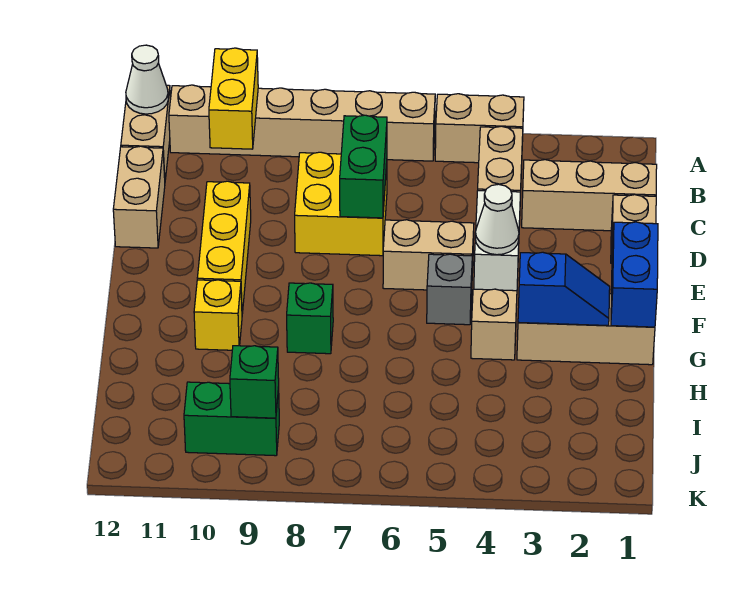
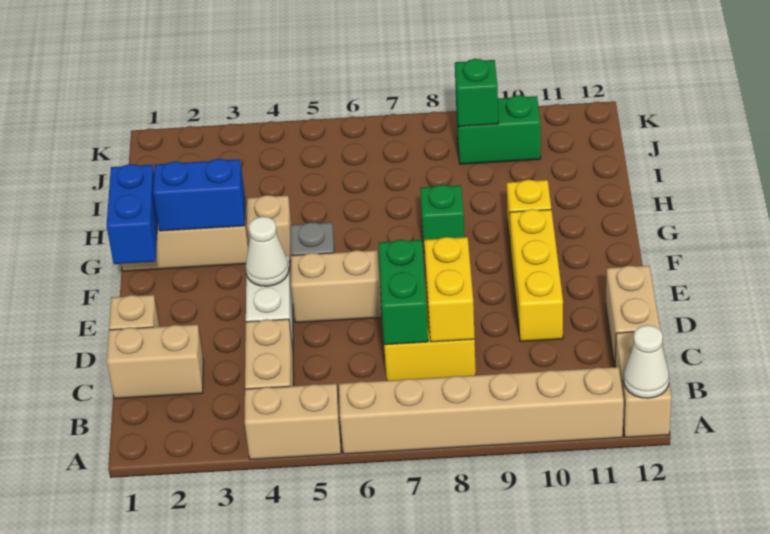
yellow 1x2 brick [209,48,258,149] -> yellow 1x2 brick moved to [424,237,475,342]
tan 1x3 brick [522,160,657,231] -> tan 1x2 brick [107,325,204,399]
blue 1x2 slope [518,252,610,325] -> blue 1x2 brick [153,159,245,231]

